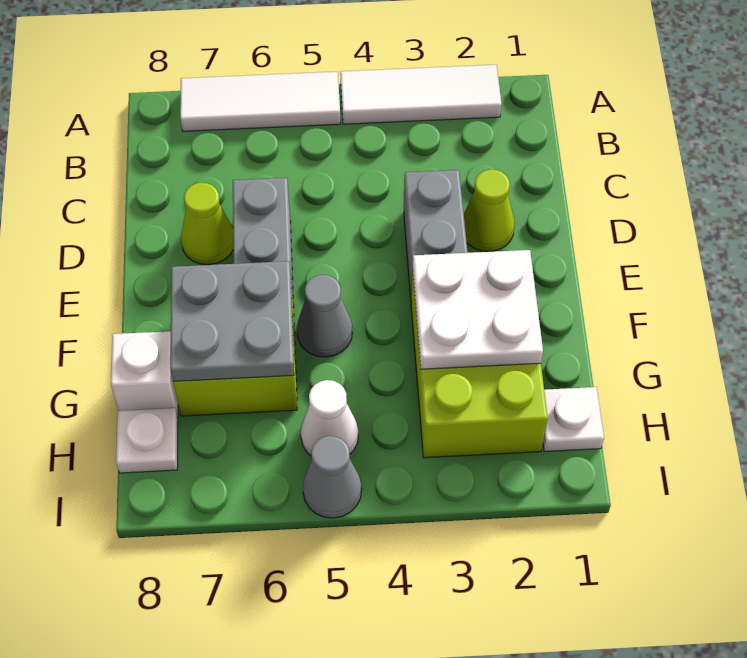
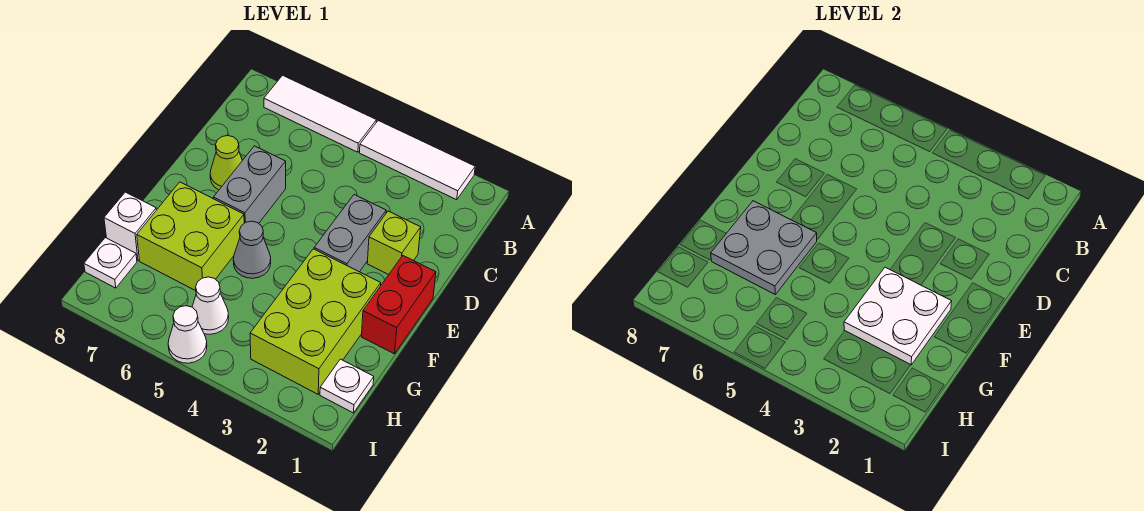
lime 1x1 cone [464,169,515,252] -> lime 1x1 brick [367,211,421,275]
none -> red 1x2 brick [362,256,436,354]
grey 1x1 cone [303,436,362,518] -> white 1x1 cone [168,306,207,363]

